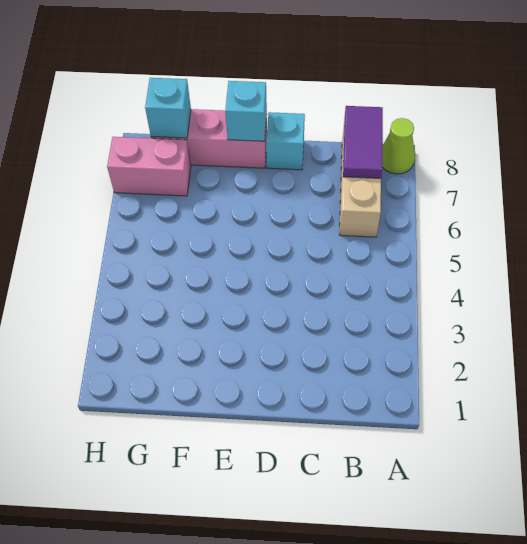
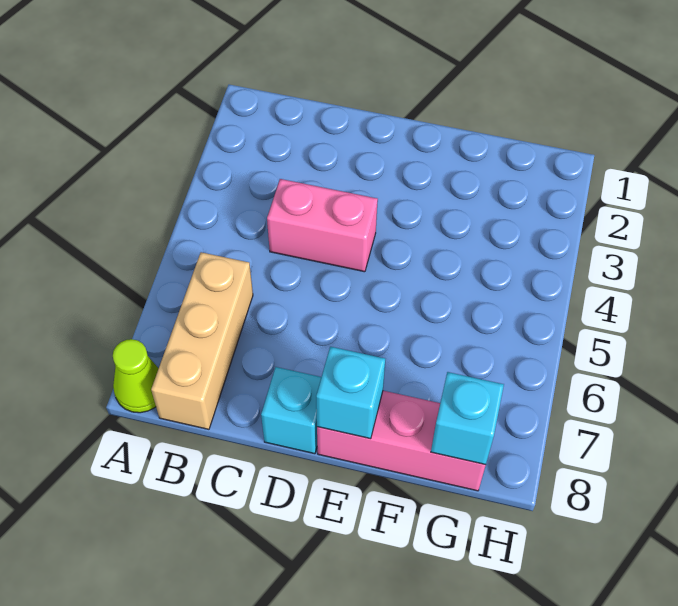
purple 1x2 tile [343,106,383,178] -> none
pink 1x2 brick [107,137,191,196] -> pink 1x2 brick moved to [267,179,378,272]

